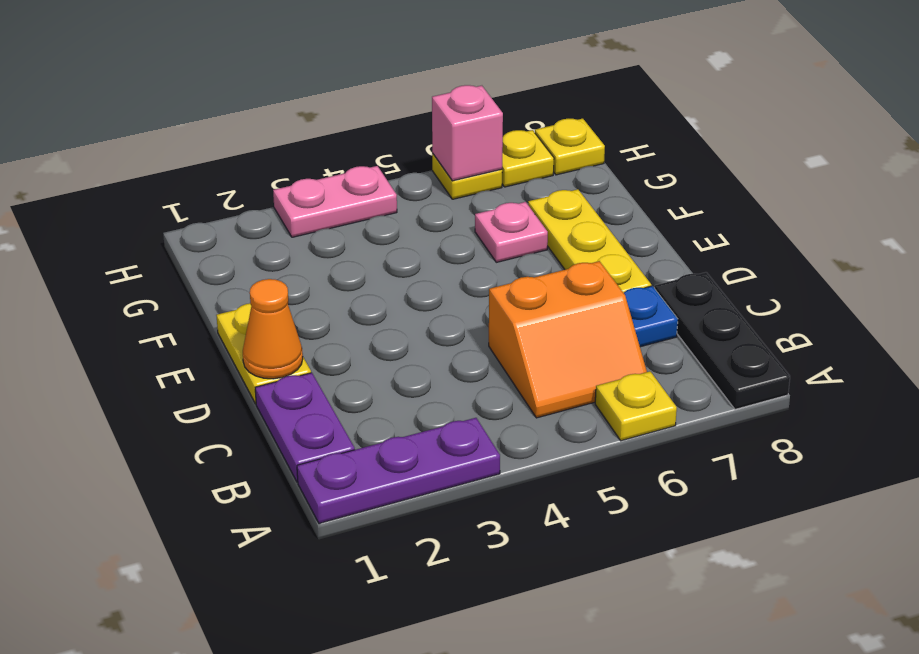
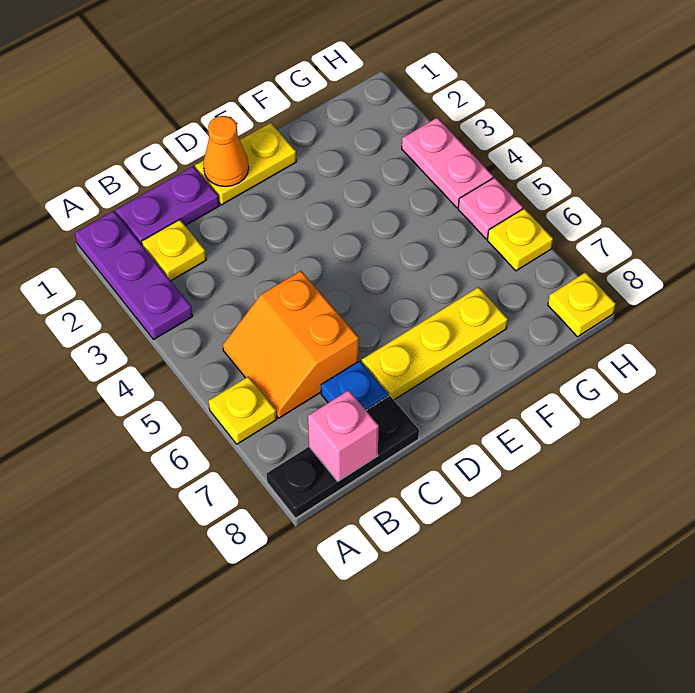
pink 1x1 plate [475,202,548,262] -> pink 1x1 plate moved to [458,178,523,239]
pink 1x1 brick [432,85,503,181] -> pink 1x1 brick moved to [308,390,379,481]
yellow 1x1 plate [502,130,554,187] -> yellow 1x1 plate moved to [141,220,206,281]

